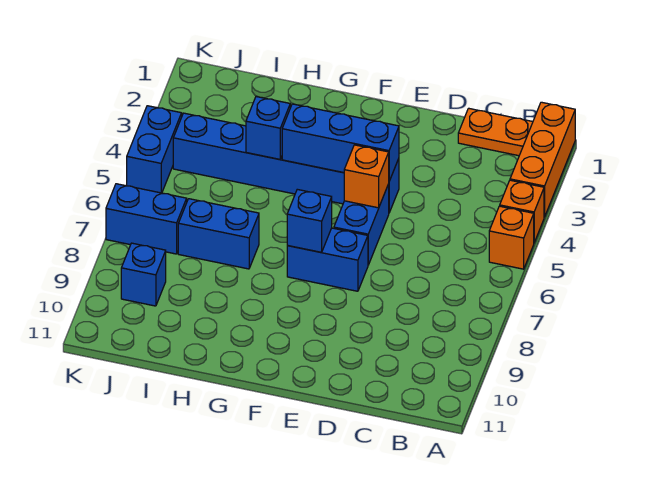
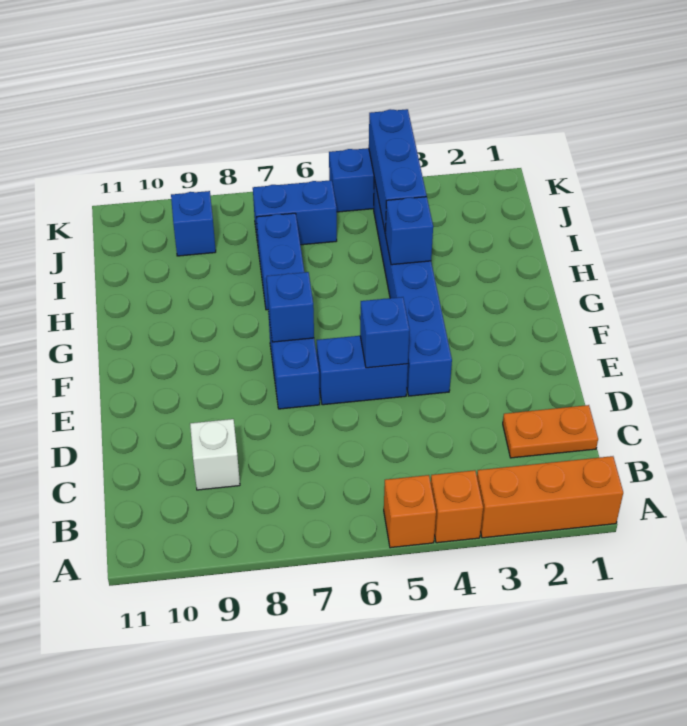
orange 1x2 plate [458,108,533,156] -> orange 1x2 plate turned to [503,405,598,458]
none -> white 1x1 brick [190,419,240,490]
blue 1x3 brick [282,104,399,181] -> blue 1x3 brick moved to [369,109,427,233]
orange 1x1 brick [344,145,389,208] -> blue 1x1 brick [360,297,410,368]
blue 1x2 brick [106,184,187,254] -> blue 1x2 brick turned to [253,180,337,245]

